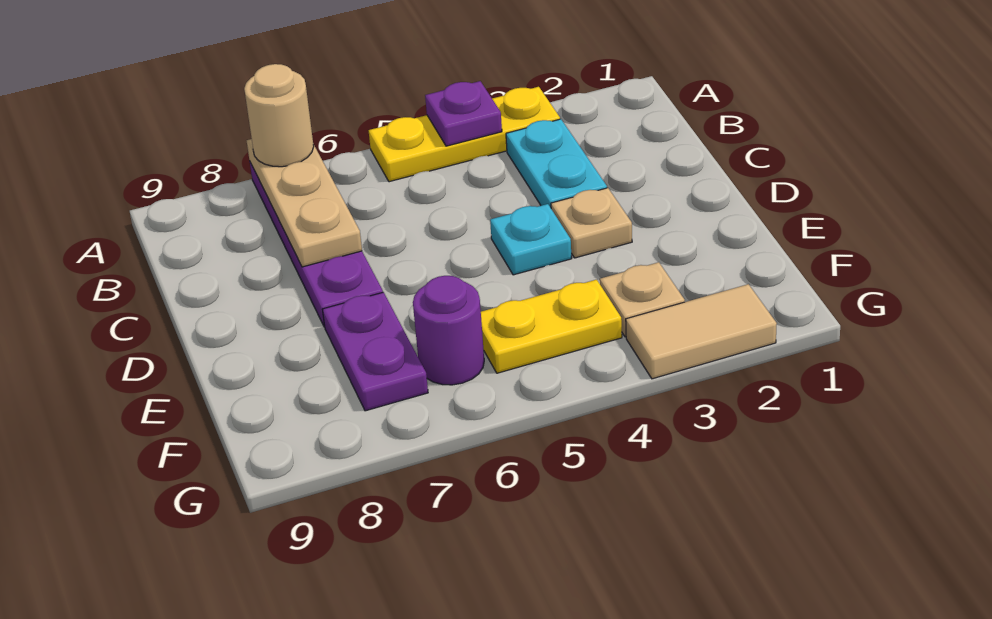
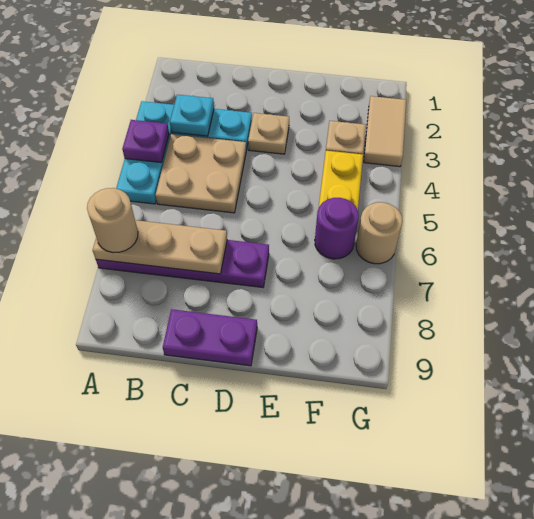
yellow 1x3 plate [369,87,560,182] -> cyan 1x3 plate [116,101,174,204]
none -> tan 2x2 plate [155,134,246,213]
cyan 1x1 plate [490,204,572,275] -> cyan 1x1 plate moved to [170,95,214,136]
purple 1x2 plate [323,292,428,411] -> purple 1x2 plate moved to [163,309,257,366]
none -> tan 1x1 round brick [356,202,403,264]

